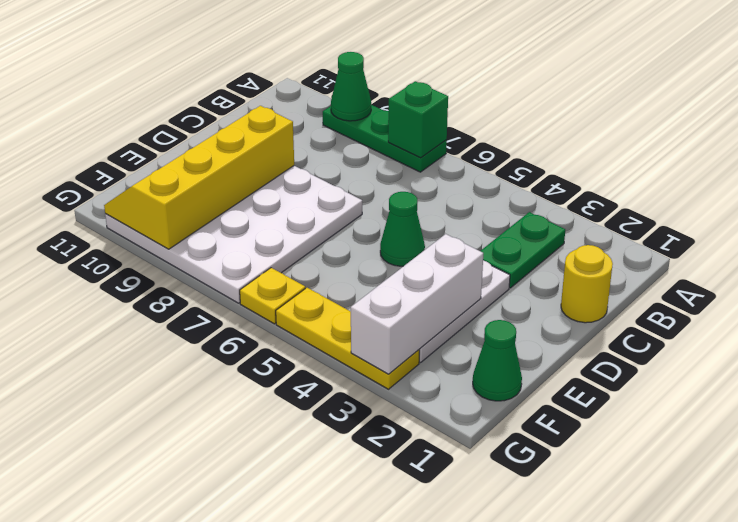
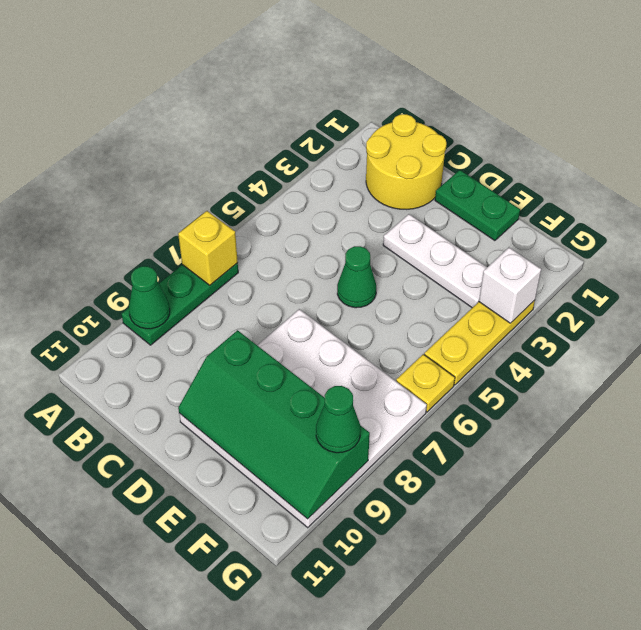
green 1x1 brick [388,81,448,158] -> yellow 1x1 brick [178,211,238,285]
green 1x2 plate [481,212,565,288] -> green 1x2 plate moved to [435,170,520,241]
yellow 1x1 round brick [561,245,613,323] -> yellow 2x2 round brick [366,114,446,209]
yellow 2x4 slope [104,106,294,249] -> green 2x4 slope [178,330,370,519]
white 1x3 brick [351,234,483,374] -> white 1x1 brick [479,248,541,323]
green 1x1 cone [473,320,522,401] -> green 1x1 cone moved to [316,386,361,453]

